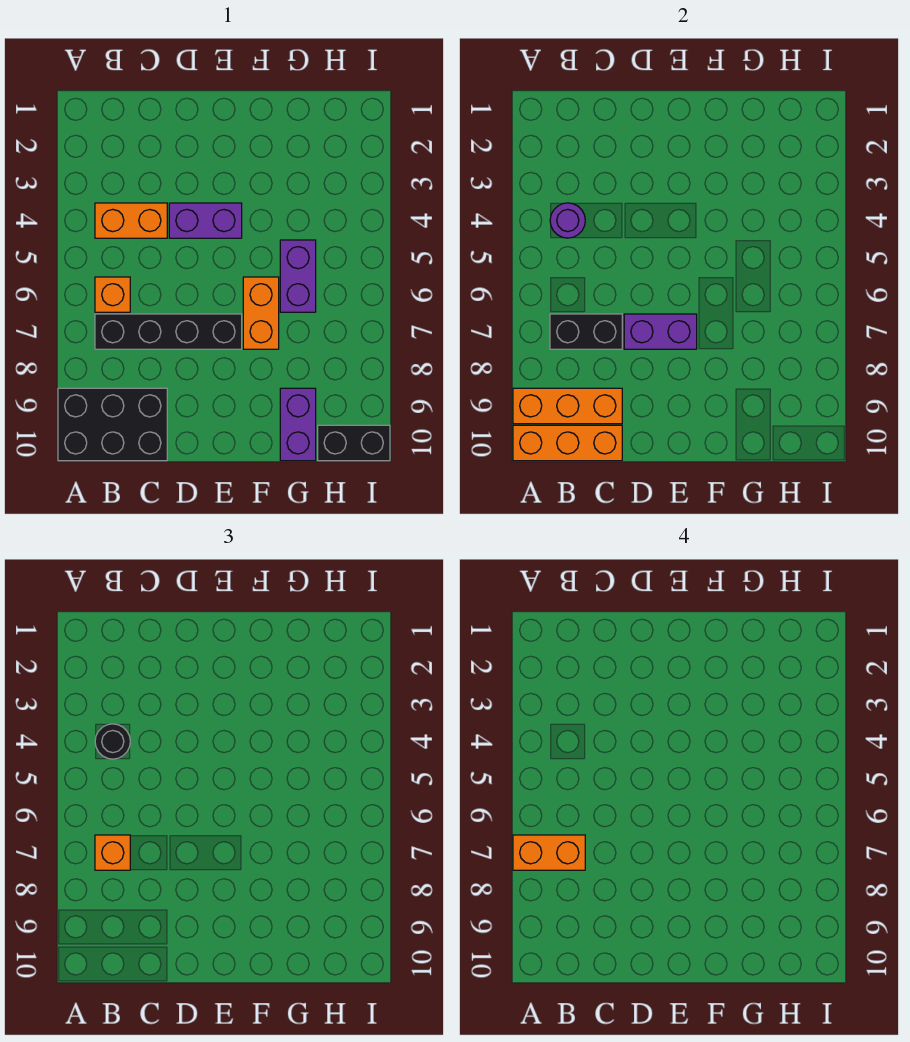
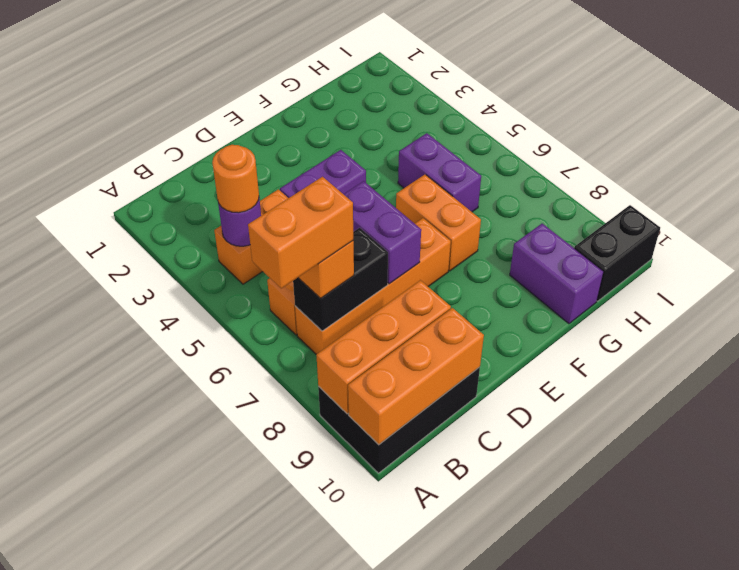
black 1x1 round brick [95,724,130,759] -> orange 1x1 round brick [212,145,259,213]
black 1x4 brick [95,314,242,349] -> orange 1x4 brick [295,218,451,354]
purple 1x2 brick [624,314,697,349] -> purple 1x2 brick turned to [344,181,421,284]

